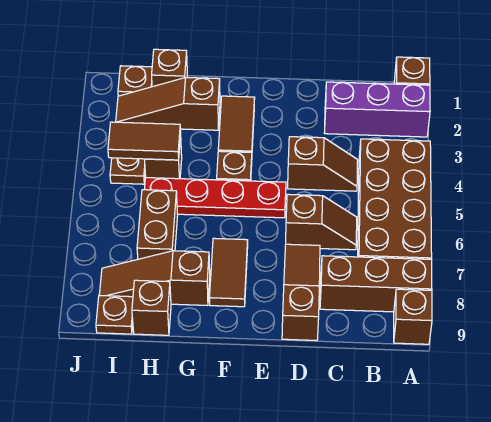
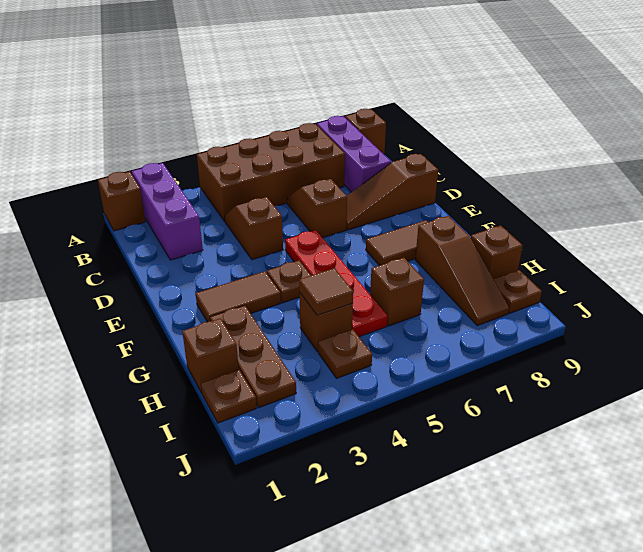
brown 1x3 brick [320,256,432,312] -> purple 1x3 brick [317,116,391,192]
brown 1x3 slope [116,77,220,130] -> brown 1x3 plate [210,305,296,408]
brown 1x2 tile [108,122,181,160] -> brown 1x1 tile [299,268,353,315]
brown 1x2 brick [137,190,178,259] -> brown 1x1 brick [370,258,424,326]

